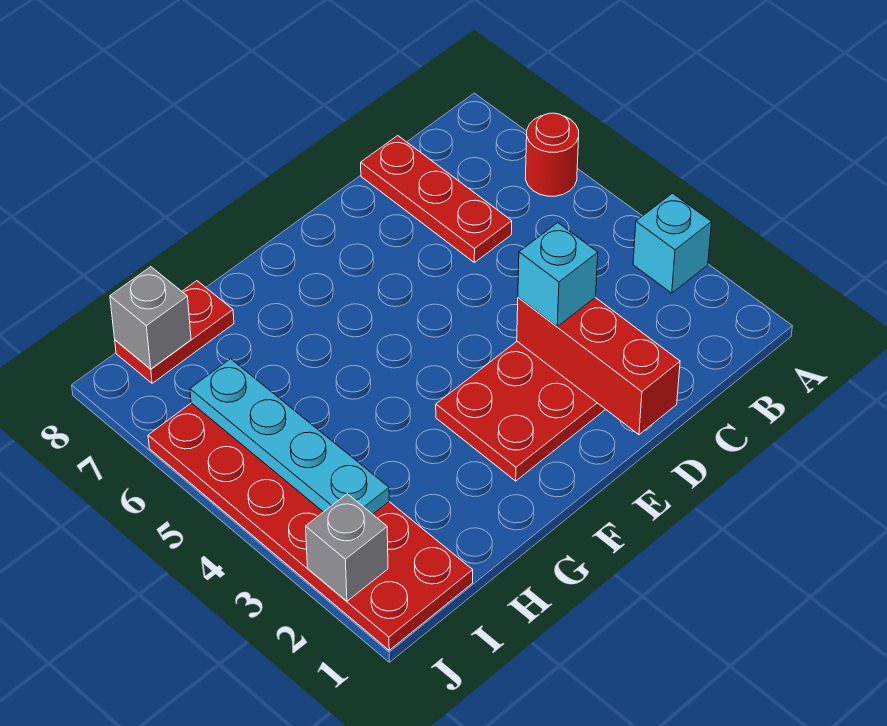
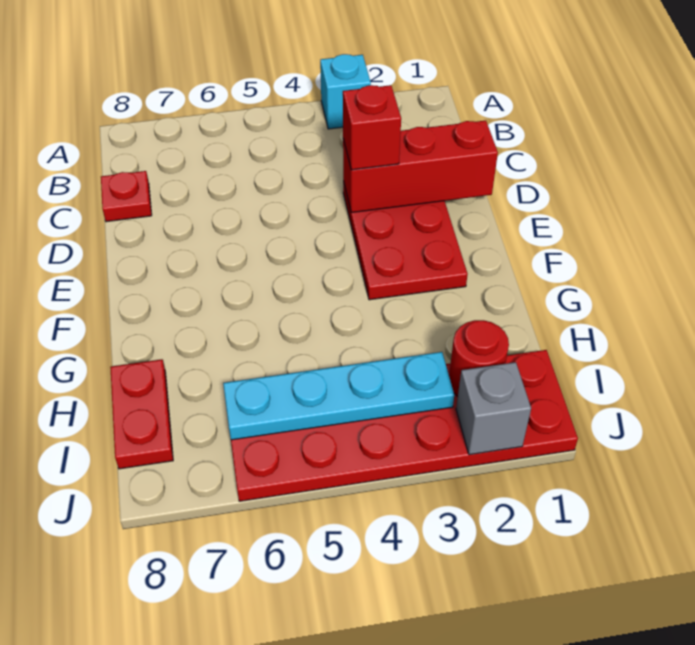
red 1x1 round brick [526,113,579,196] -> red 1x1 round brick moved to [449,320,509,397]
red 1x3 plate [361,136,512,262] -> red 1x1 plate [101,171,152,222]
cyan 1x1 brick [518,223,598,326] -> red 1x1 brick [343,85,401,170]
grey 1x1 brick [110,267,191,369] -> none

